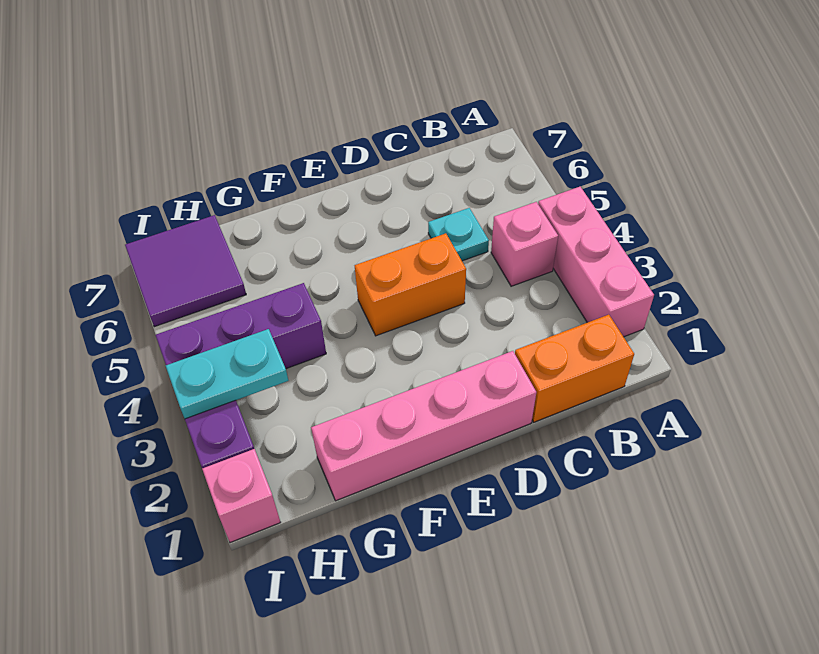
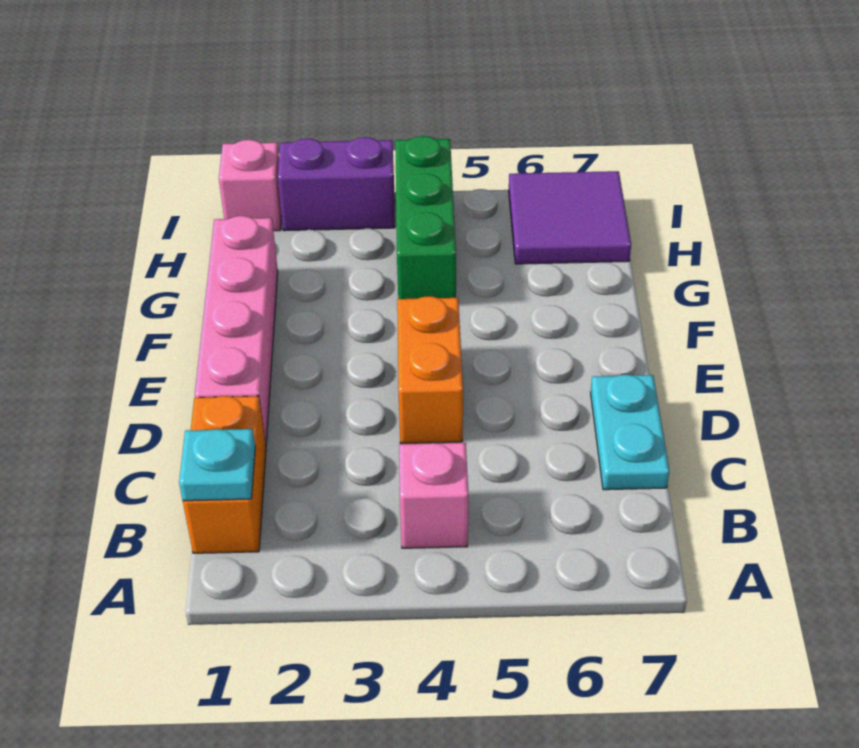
pink 1x3 brick [538,187,654,337] -> none
cyan 1x1 plate [428,208,489,261] -> cyan 1x1 plate moved to [179,429,255,501]
purple 1x3 brick [156,283,326,369] -> green 1x3 brick [395,136,456,299]
cyan 1x2 plate [166,329,288,419] -> cyan 1x2 plate moved to [591,375,670,490]

